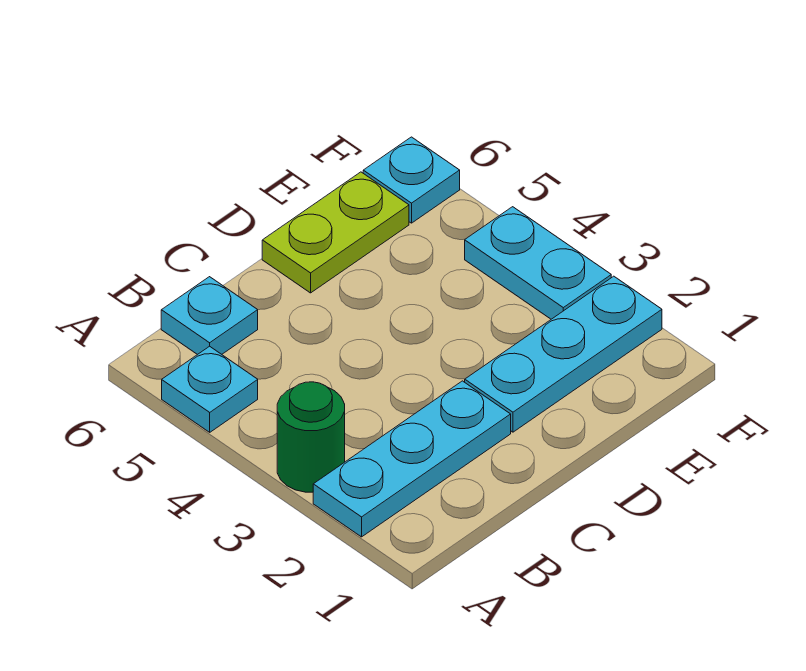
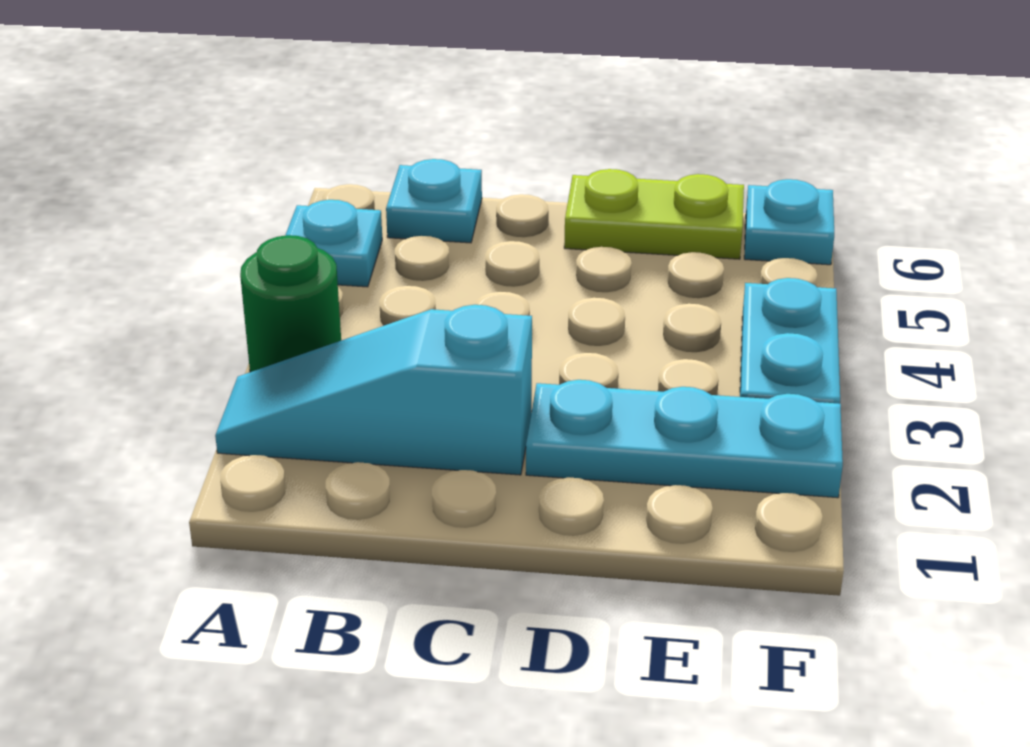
cyan 1x3 plate [313,381,511,537] -> cyan 1x3 slope [215,305,532,475]

